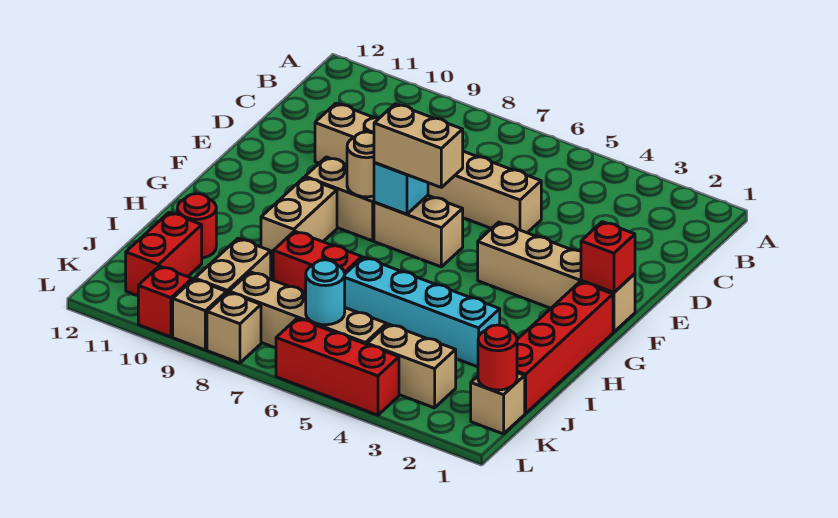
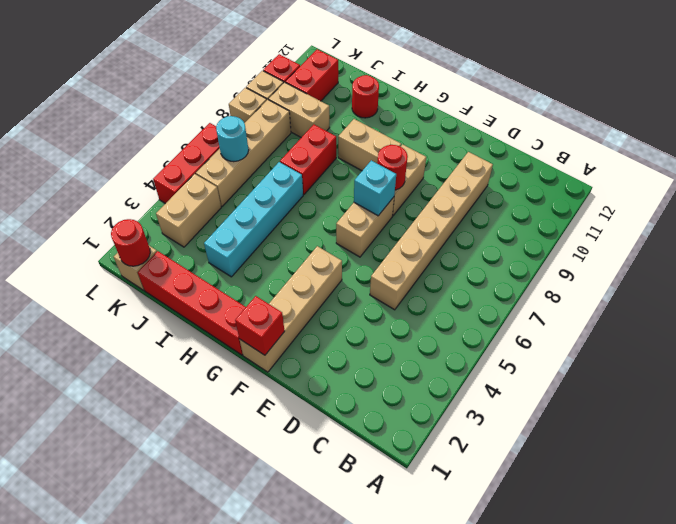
tan 1x2 brick [374,104,463,187] -> none
tan 1x1 round brick [347,132,374,197] -> red 1x1 round brick [377,145,408,190]
red 1x2 brick [126,213,202,296] -> red 1x2 brick turned to [285,49,338,101]

